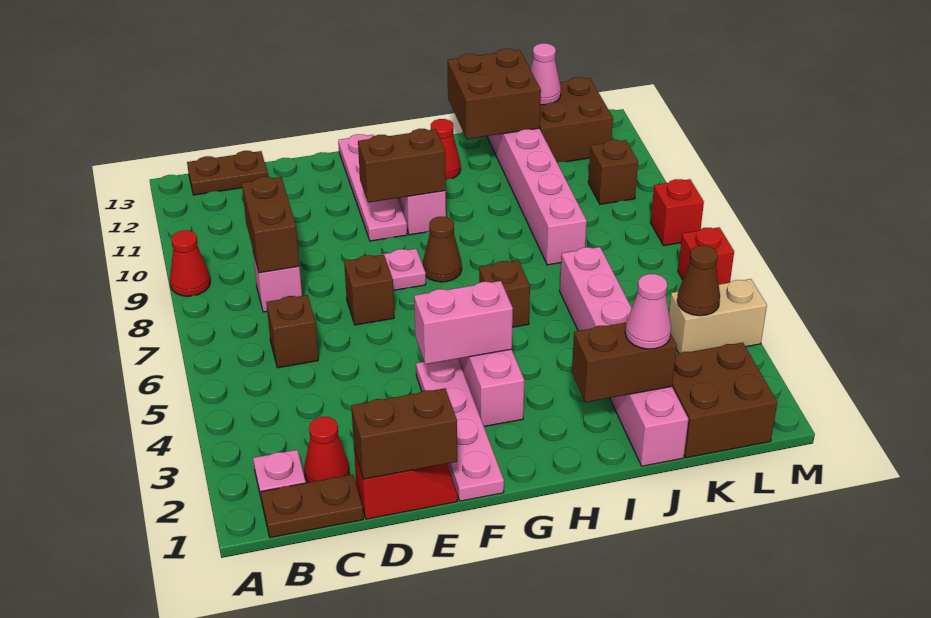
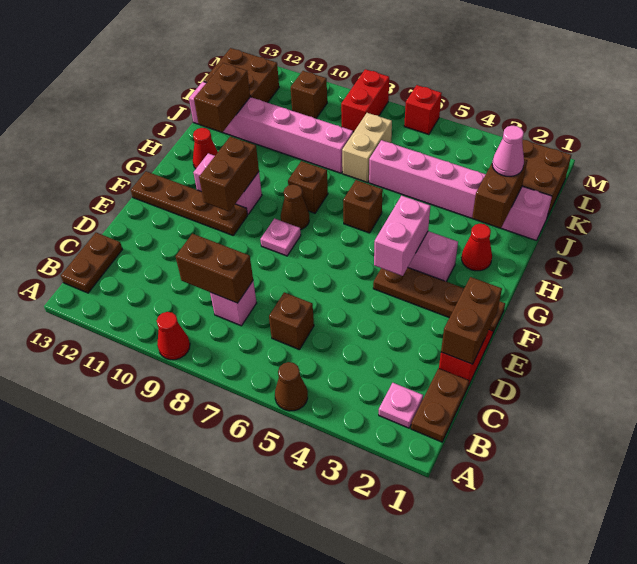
red 1x1 cone [304,417,349,483] -> red 1x1 cone moved to [462,224,492,271]
brown 1x1 brick [344,255,394,325] -> brown 1x1 brick moved to [288,161,328,213]
pink 1x4 plate [416,359,504,501] -> brown 1x4 plate [373,268,505,333]
pink 1x4 plate [338,134,407,241] -> brown 1x4 plate [131,171,247,235]
brown 2x2 brick [448,49,541,139] -> brown 1x2 brick [194,63,250,132]
pink 1x1 cone [530,43,561,105] -> none
tan 1x2 brick [669,279,767,353] -> tan 1x2 brick moved to [342,113,392,182]
brown 1x1 cone [677,246,720,316] -> brown 1x1 cone moved to [275,362,308,411]
red 1x1 brick [651,179,704,246] -> red 1x2 brick [341,69,389,132]

